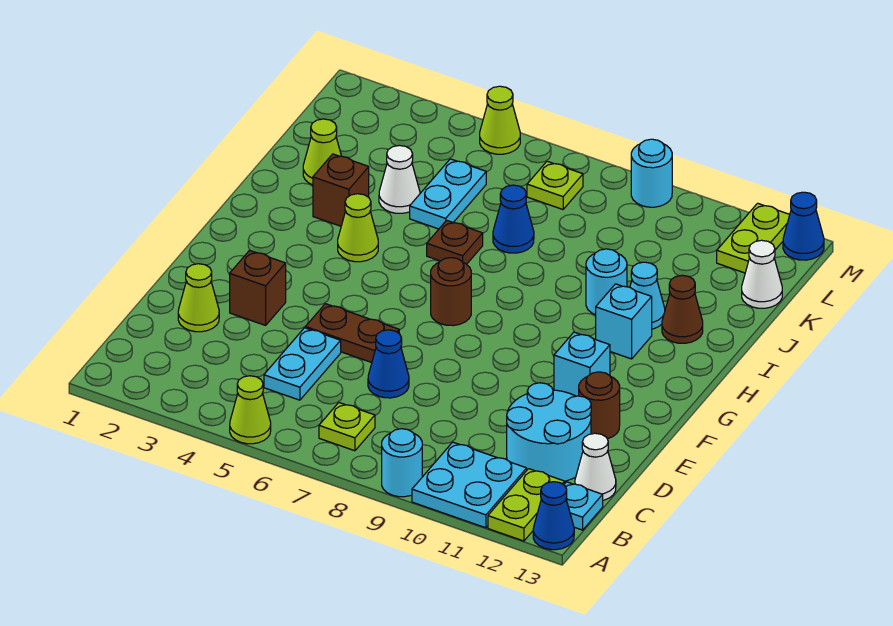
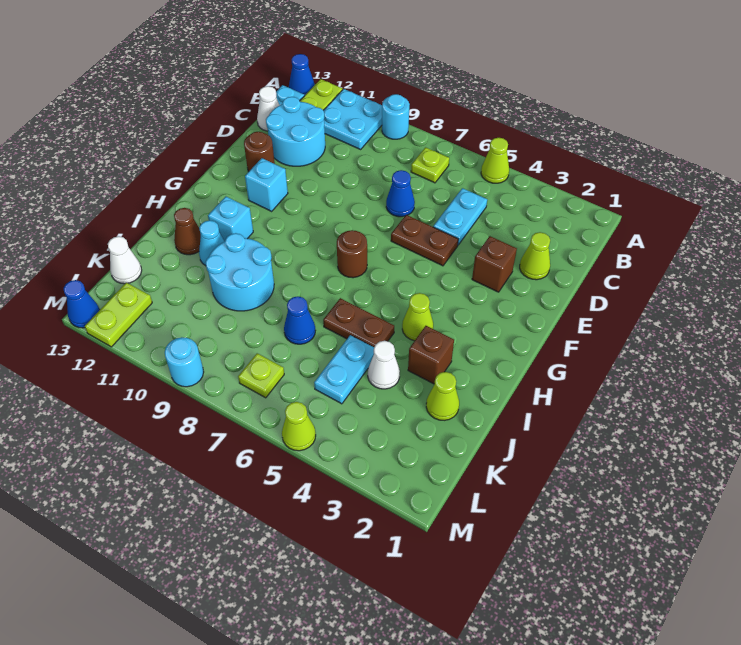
brown 1x1 plate [427,220,483,264] -> brown 1x2 plate [323,298,394,347]
cyan 1x1 round brick [586,249,627,315] -> cyan 2x2 round brick [205,233,274,311]

